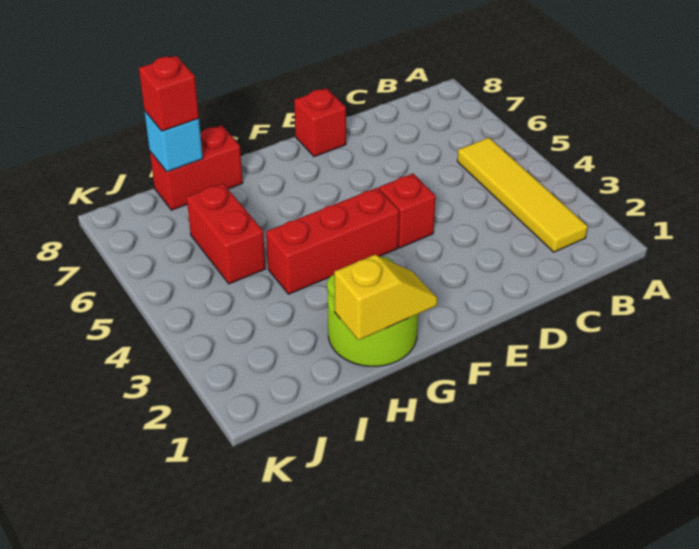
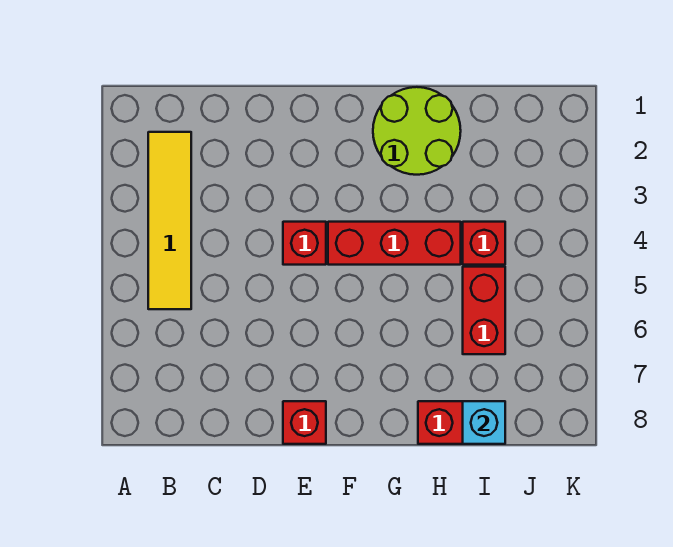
yellow 1x2 slope [334,255,437,340] -> none
red 1x1 brick [139,56,199,131] -> red 1x1 brick moved to [463,222,505,265]

